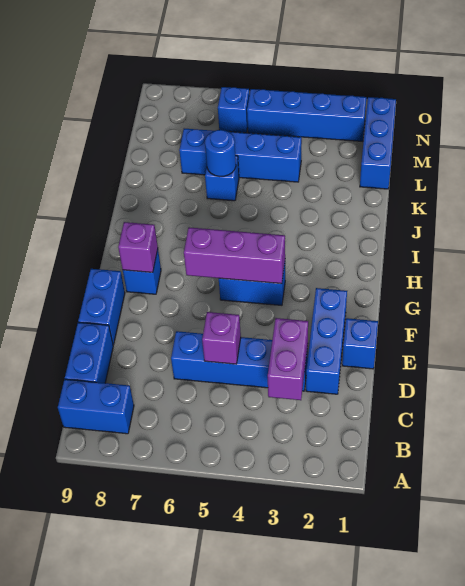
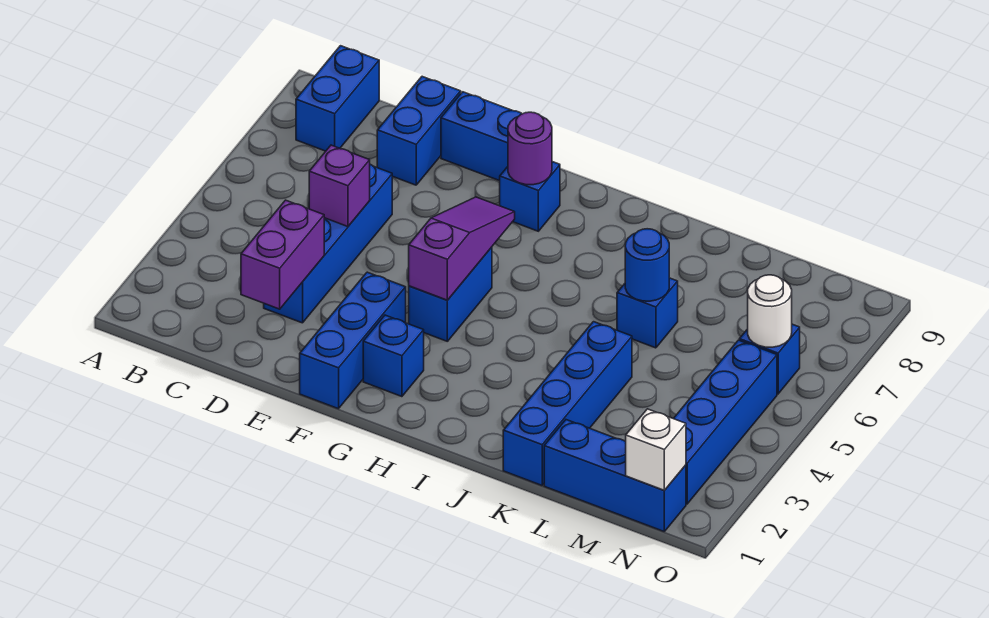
purple 1x2 brick [268,318,308,400] -> purple 1x2 brick turned to [241,200,324,309]
blue 1x2 brick [65,322,113,383] -> blue 1x2 brick turned to [377,76,461,185]
blue 1x3 brick [306,288,347,394] -> blue 1x3 brick turned to [300,272,406,409]
blue 1x1 brick [342,318,378,369] -> blue 1x1 brick moved to [363,315,424,397]
purple 1x3 brick [184,227,285,284] -> purple 1x3 slope [409,197,515,300]
purple 1x1 brick [118,222,158,272] -> purple 1x1 round brick [508,112,552,185]
blue 1x4 brick [179,129,302,182] -> blue 1x4 brick moved to [503,322,632,485]
none -> white 1x1 brick [626,409,686,490]
none -> white 1x1 round brick [748,275,792,347]

